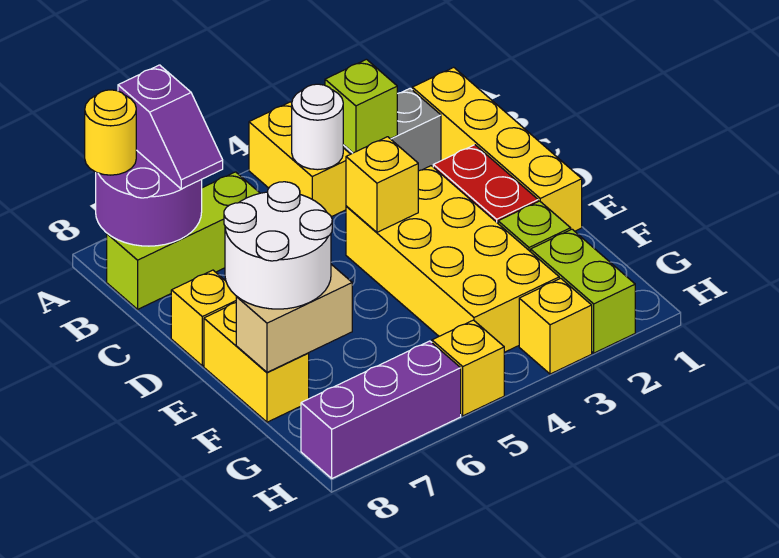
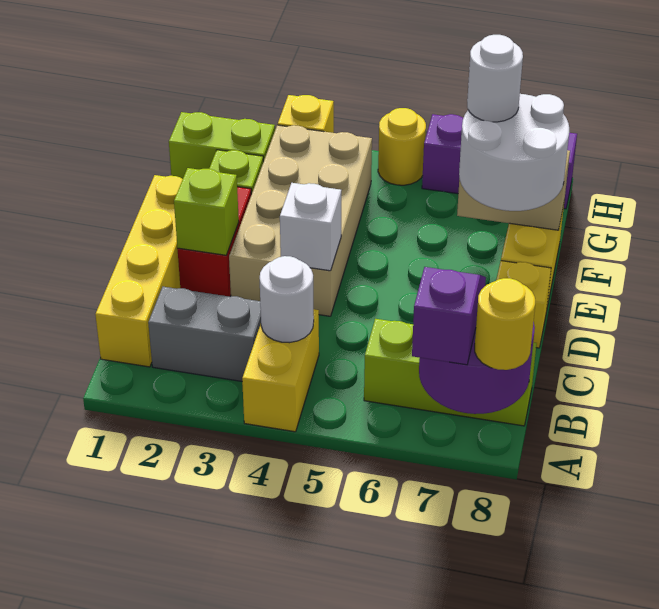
lime 1x1 brick [325,59,397,153] -> lime 1x1 brick moved to [174,168,239,255]
yellow 2x4 brick [346,166,559,352] -> tan 2x4 brick [229,125,372,316]
yellow 1x1 brick [346,137,418,232] -> white 1x1 brick [280,183,341,271]
none -> white 1x1 round brick [467,35,523,122]
lime 1x2 brick [531,229,635,353] -> lime 1x2 brick turned to [169,112,275,179]
yellow 1x1 brick [432,320,504,416] -> yellow 1x1 round brick [378,108,426,185]

